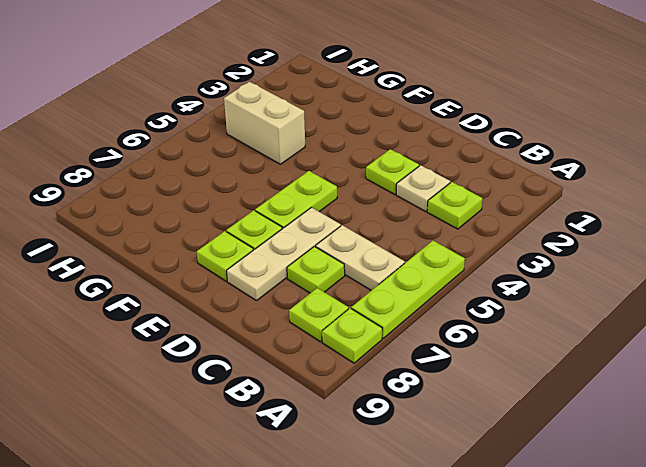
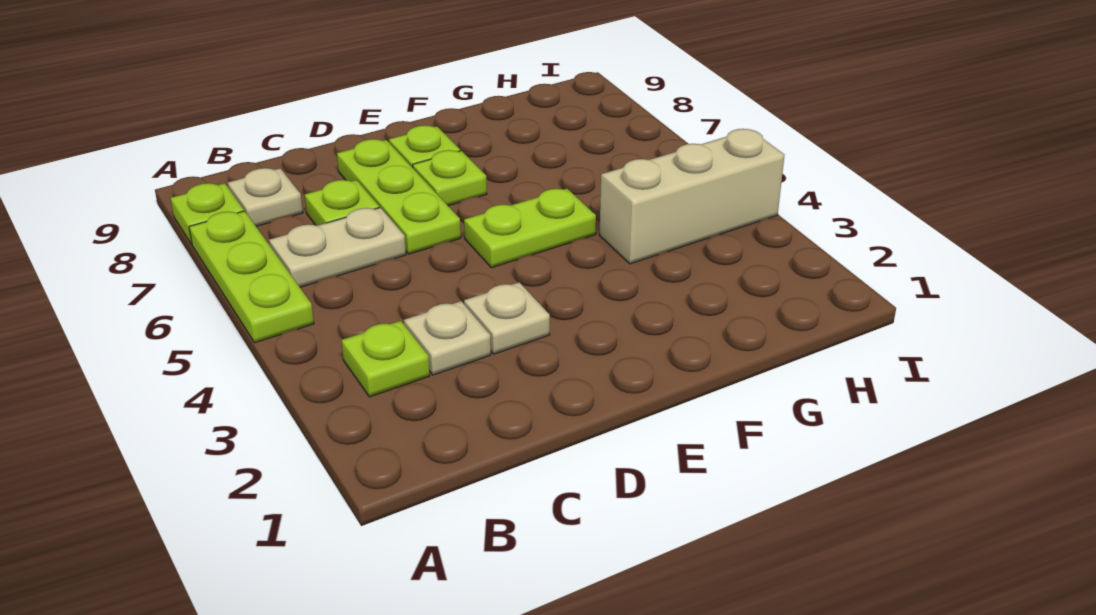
lime 1x1 plate [289,288,348,342] -> tan 1x1 plate [228,168,303,226]
lime 1x1 plate [366,149,419,194] -> tan 1x1 plate [464,282,550,354]
tan 1x3 plate [227,208,341,301] -> lime 1x3 plate [337,139,461,254]
lime 1x2 plate [255,171,337,229] -> lime 1x2 plate turned to [464,189,596,268]
tan 1x2 brick [224,82,305,164] -> tan 1x3 brick [600,129,784,264]

